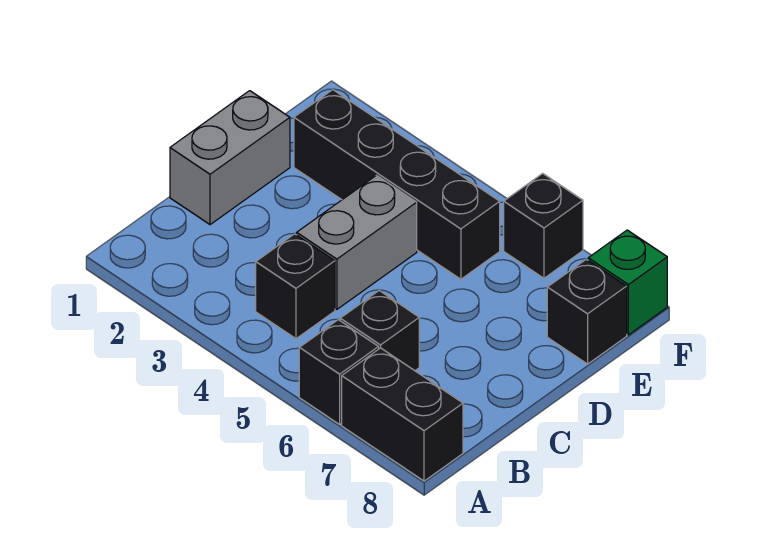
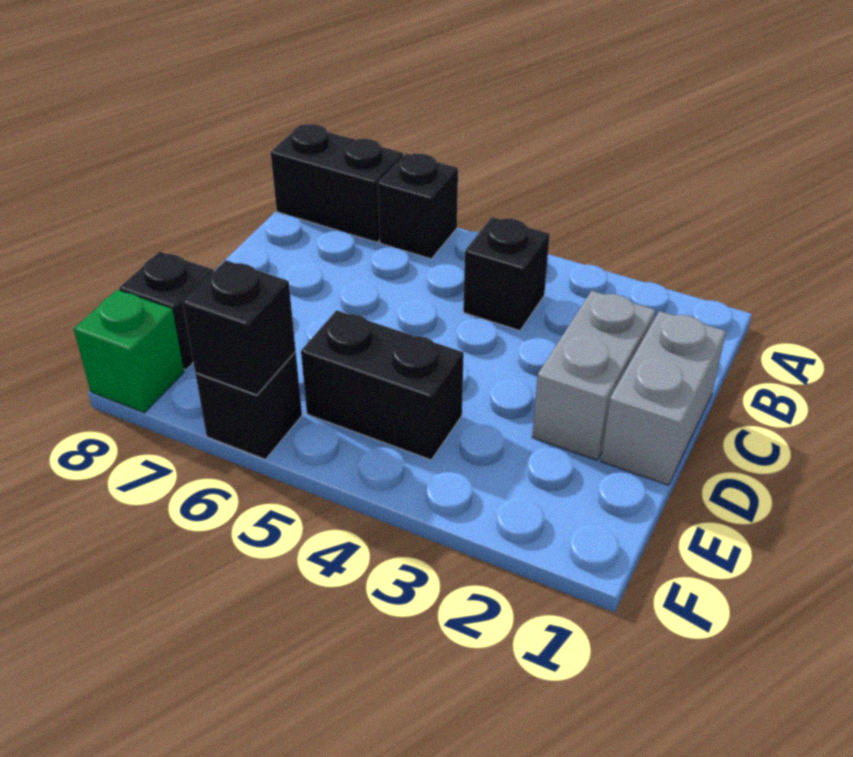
black 1x1 brick [340,291,419,371] -> black 1x1 brick moved to [183,260,296,395]
grey 1x2 brick [297,175,417,309] -> grey 1x2 brick moved to [532,291,656,460]
black 1x4 brick [294,90,500,279] -> black 1x2 brick [301,310,464,460]

